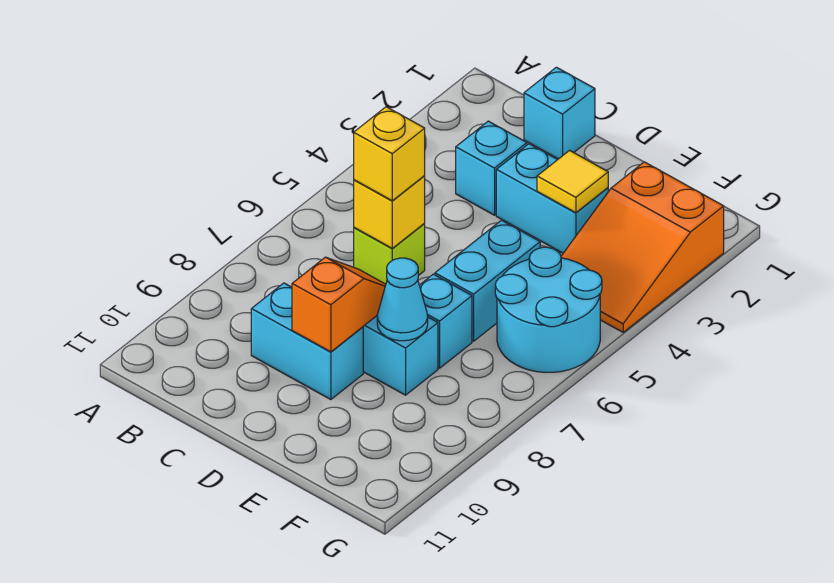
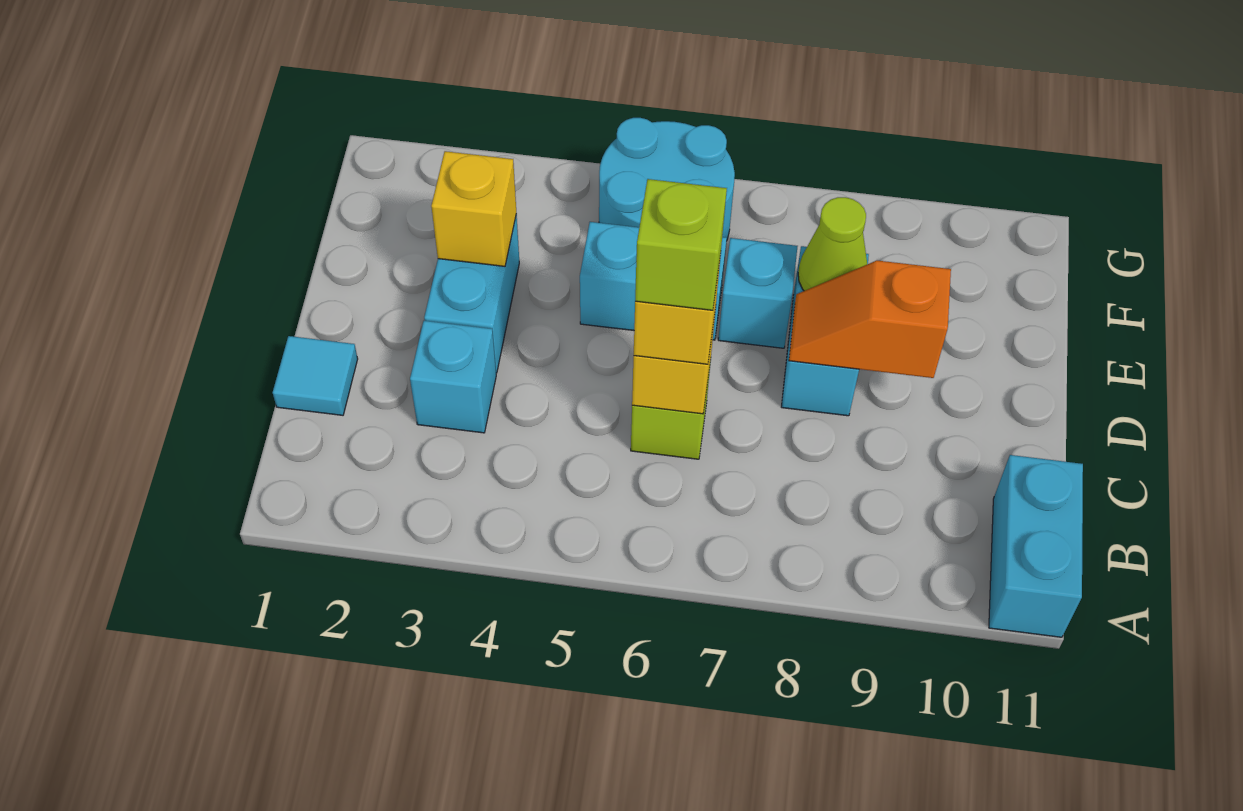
cyan 1x1 brick [524,67,595,159] -> cyan 1x1 tile [273,336,358,415]
none -> lime 1x1 brick [635,179,727,310]
cyan 1x2 brick [251,283,363,400] -> cyan 1x2 brick moved to [989,455,1083,637]
yellow 1x1 tile [537,150,608,213] -> yellow 1x1 brick [431,151,516,266]
cyan 1x1 cone [377,258,428,341] -> lime 1x1 cone [798,197,867,291]
orange 2x3 slope [561,162,724,332] -> none

